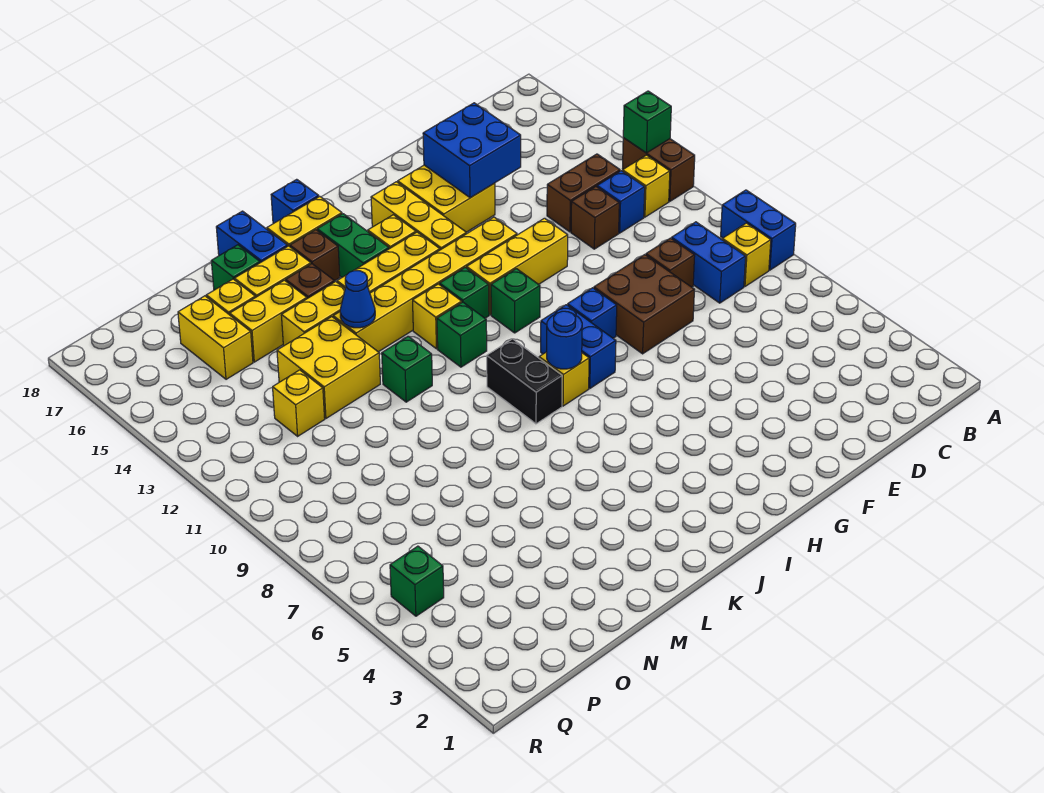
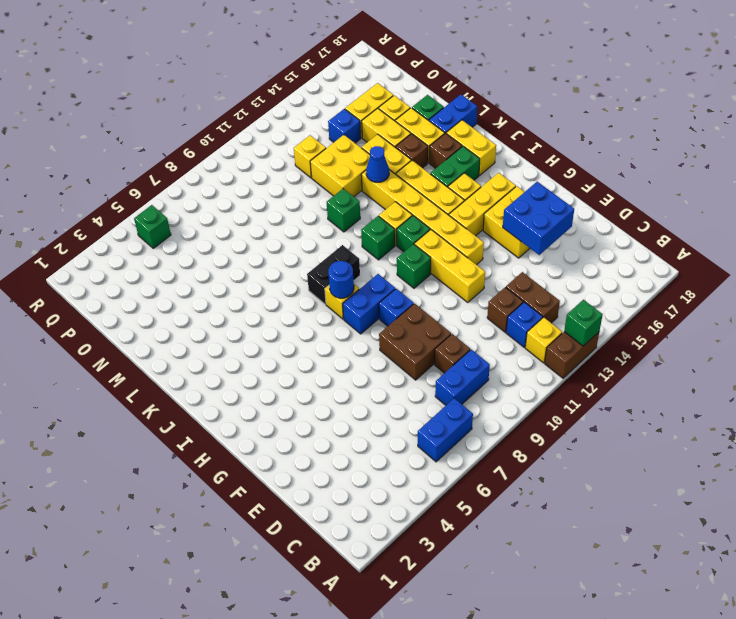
blue 1x2 brick [721,190,796,270] -> blue 1x2 brick moved to [418,398,473,462]
yellow 1x1 brick [722,223,771,286] -> none
blue 1x1 brick [271,179,319,224] -> blue 1x1 brick moved to [328,109,361,143]

